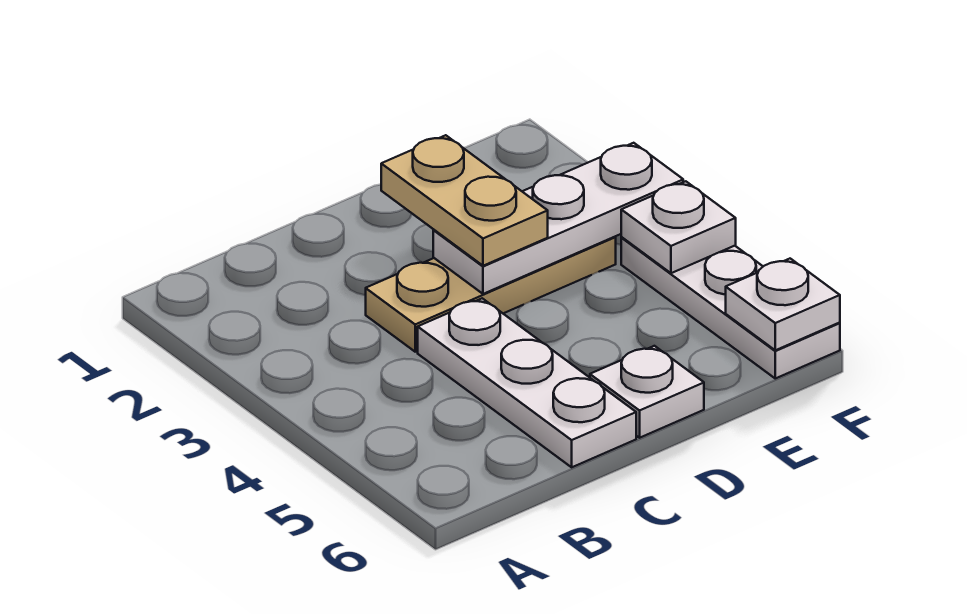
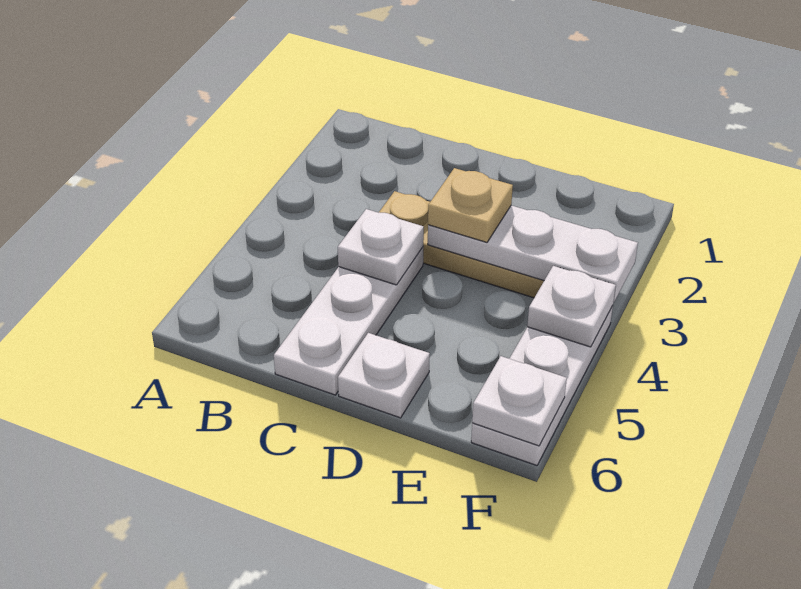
none -> white 1x1 plate [338,209,424,285]
tan 1x2 plate [381,135,548,266] -> tan 1x1 plate [428,168,513,242]

